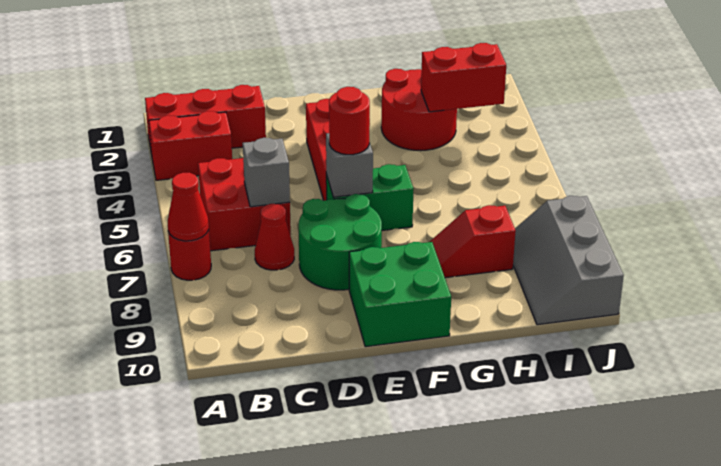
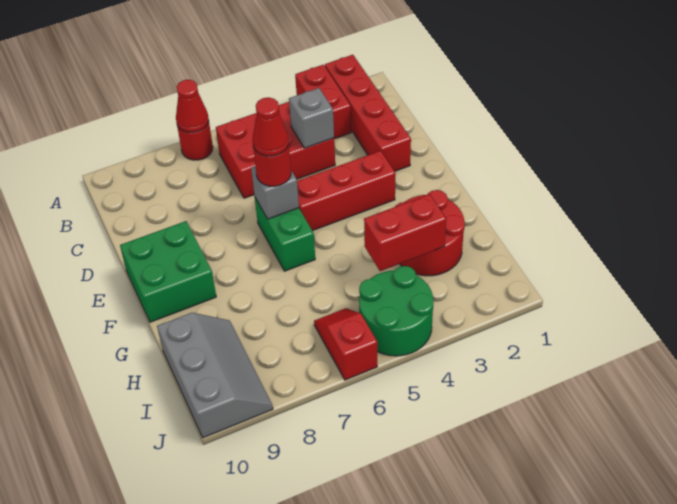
red 1x3 brick [145,85,266,154] -> red 1x4 brick [325,55,411,171]
red 2x2 brick [198,158,291,251] -> red 2x3 brick [216,102,335,198]
grey 1x1 brick [243,138,290,207] -> grey 1x1 brick moved to [289,88,334,148]
red 1x1 cone [255,204,294,270] -> red 1x1 cone moved to [252,97,289,156]
green 2x2 round brick [298,194,382,290] -> green 2x2 round brick moved to [359,266,433,356]
red 1x2 slope [430,205,516,278] -> red 1x2 slope moved to [314,308,377,380]
red 1x2 brick [421,43,506,112] -> red 1x2 brick turned to [364,194,446,271]
grey 2x3 slope [513,196,624,325] -> grey 2x3 slope turned to [157,313,273,438]

